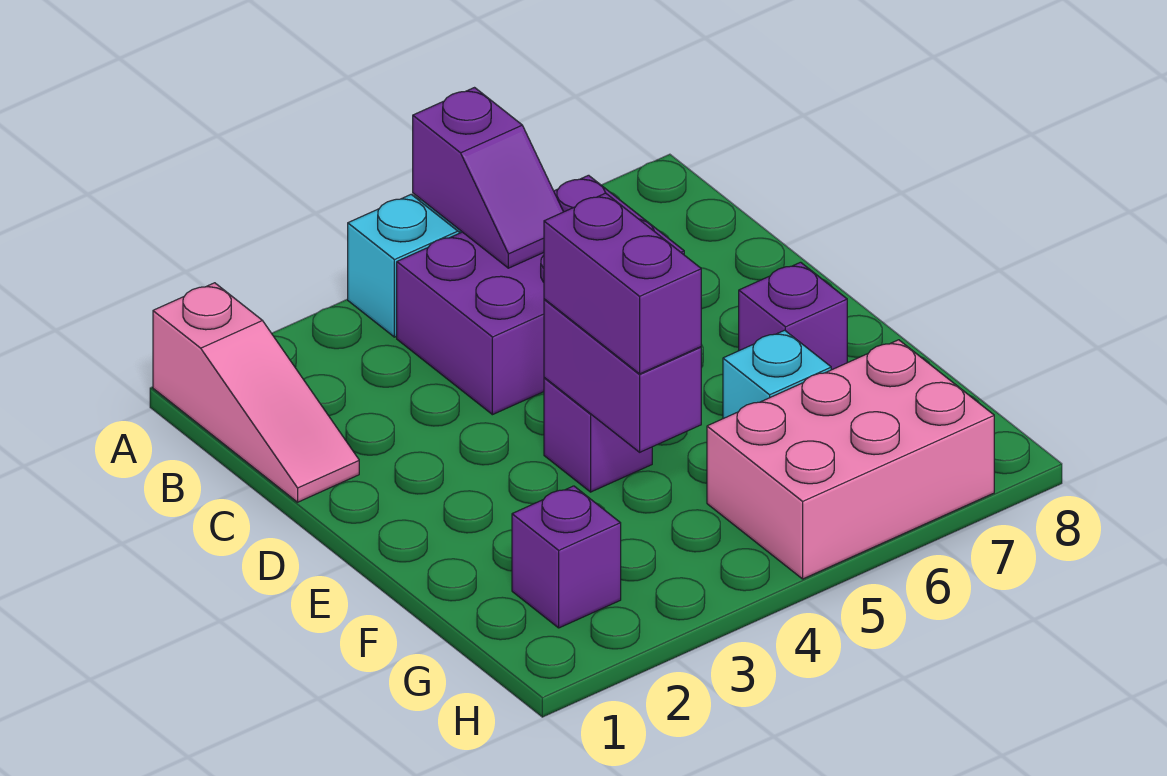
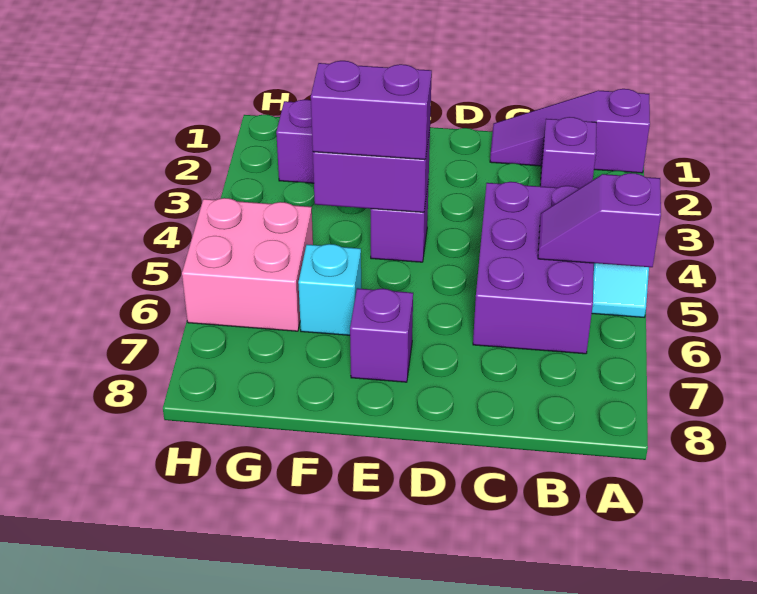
pink 1x3 slope [153,283,359,502] -> purple 1x3 slope [490,89,650,173]
none -> purple 1x1 brick [540,117,596,189]
pink 2x3 brick [707,340,994,579] -> pink 2x2 brick [182,198,313,331]

